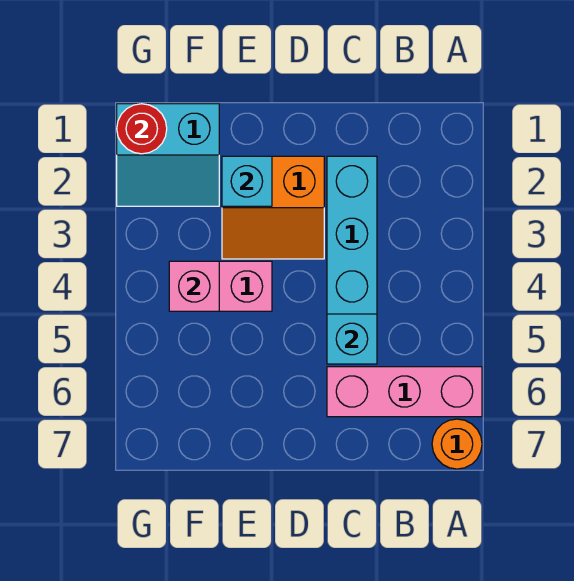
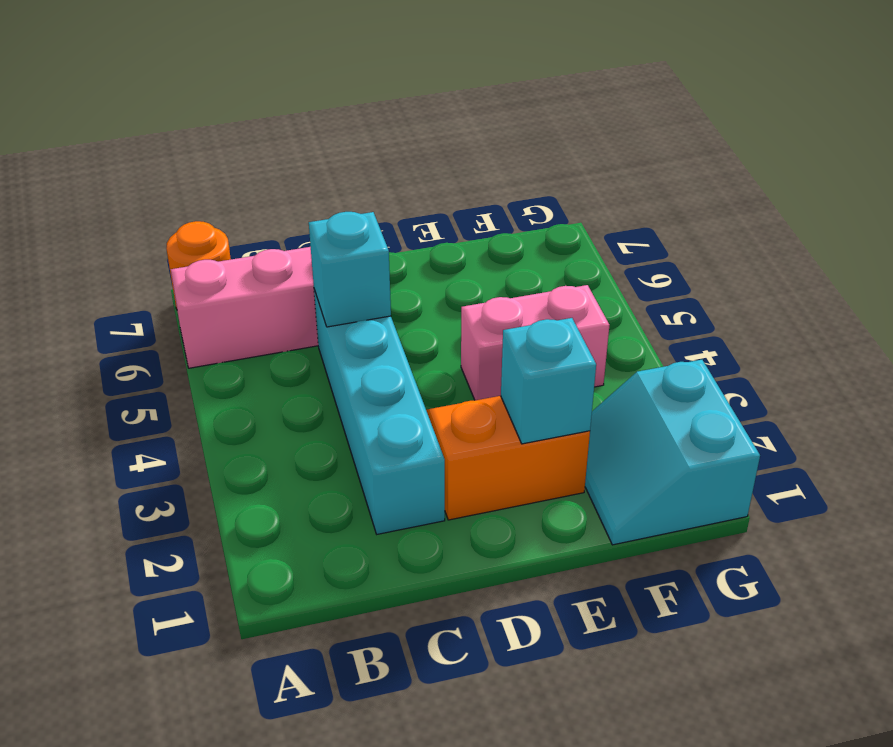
cyan 2x2 slope [117,104,219,206] -> cyan 2x2 slope turned to [585,360,760,545]
pink 1x1 brick [169,261,219,311] -> none
red 1x1 round brick [117,104,167,154] -> none

